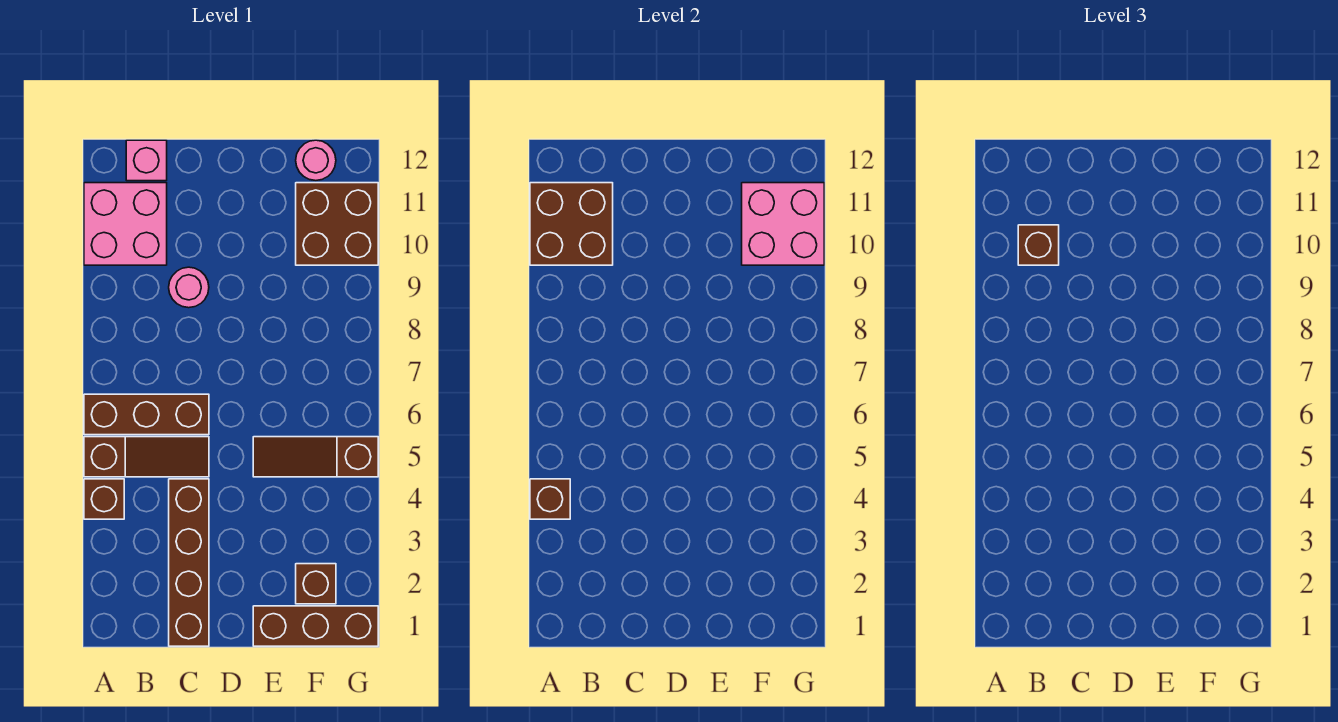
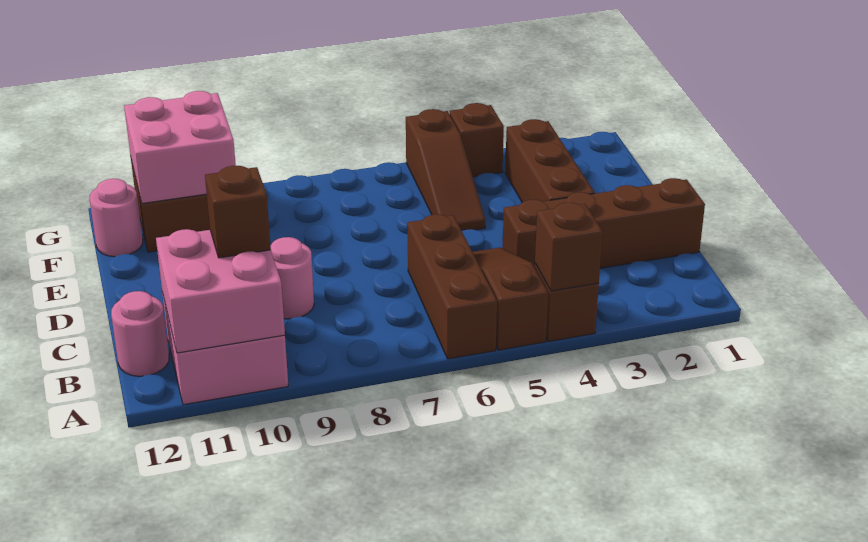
brown 2x2 brick [530,183,613,265] -> pink 2x2 brick [156,229,285,353]
pink 1x1 brick [126,140,167,181] -> pink 1x1 round brick [111,291,169,376]
brown 1x3 brick [253,606,378,646] -> brown 1x3 brick moved to [505,119,595,202]
brown 1x1 brick [296,564,336,604] -> brown 1x1 brick moved to [450,103,504,177]

